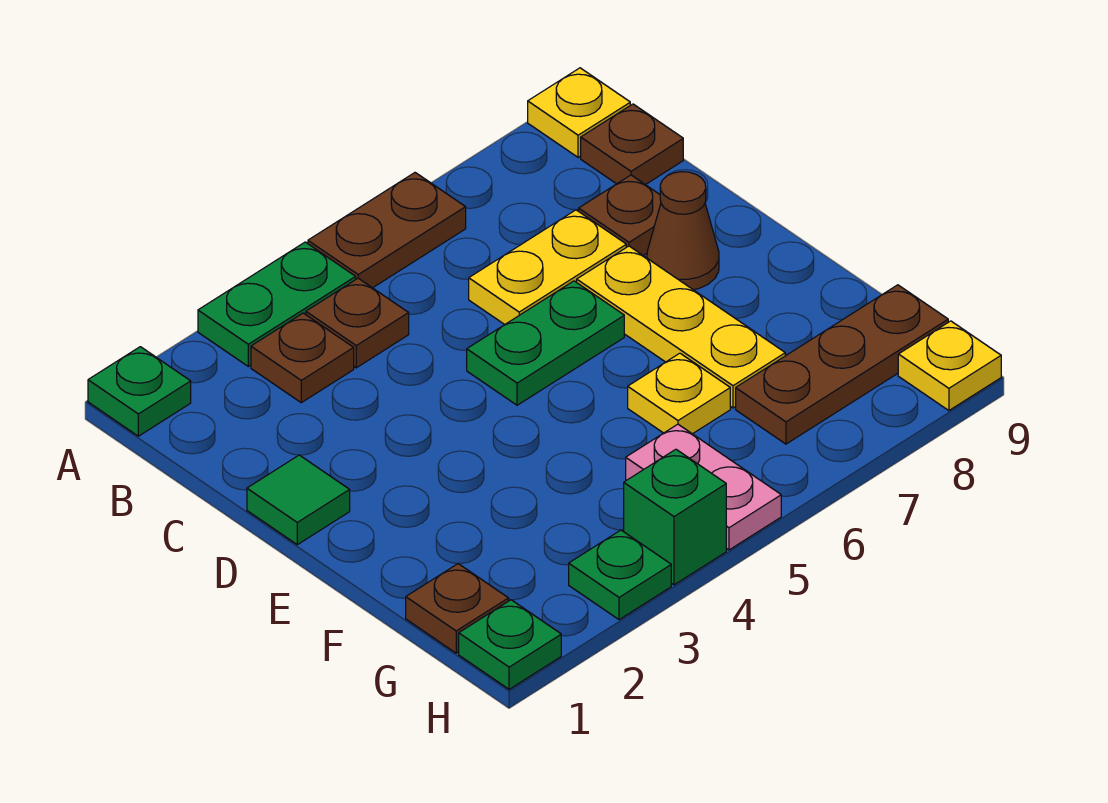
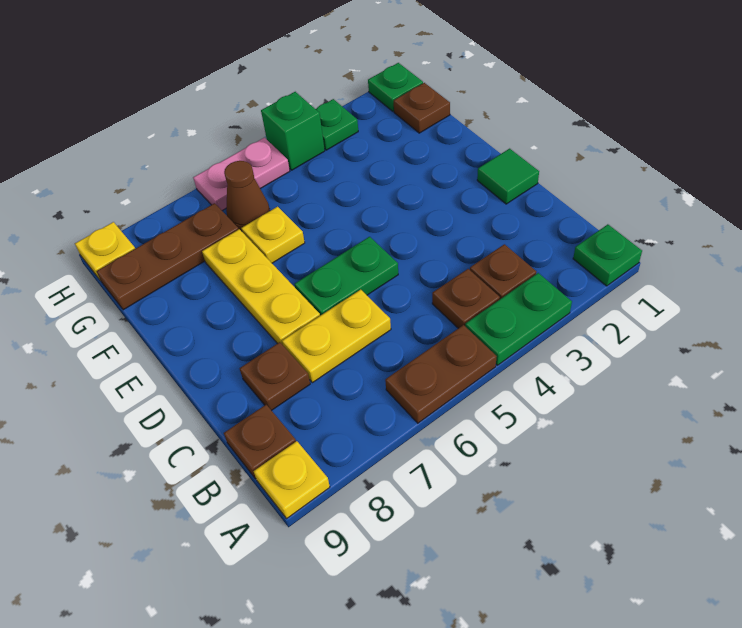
brown 1x1 cone [647,172,719,290] -> brown 1x1 cone moved to [224,161,270,231]
pink 1x2 plate [626,424,781,550] -> pink 1x2 plate turned to [193,138,290,211]

